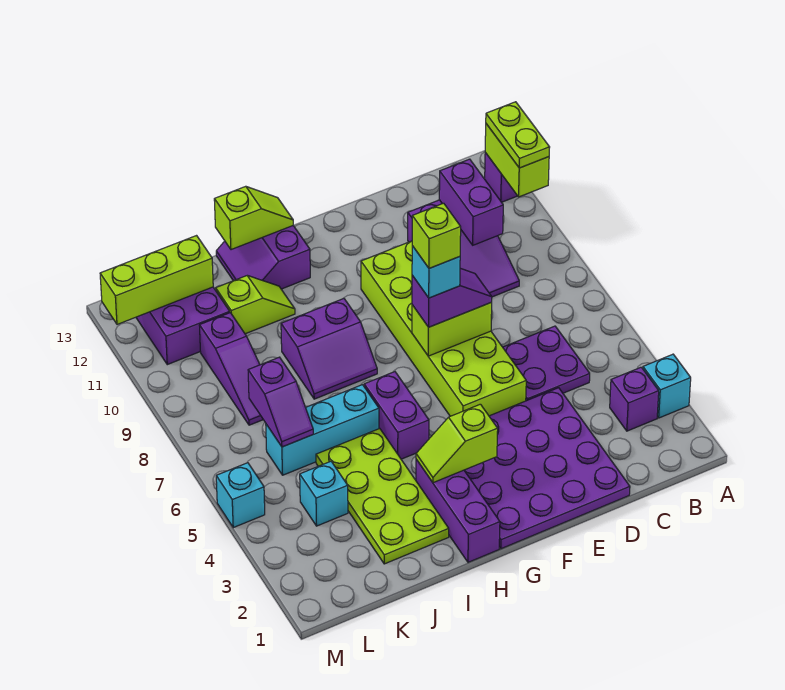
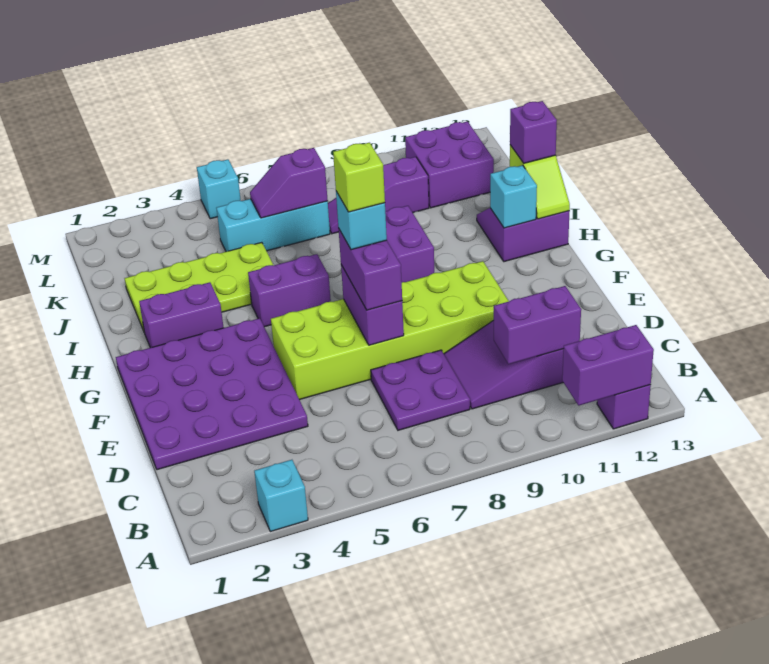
lime 1x2 brick [485,124,549,197] -> purple 1x2 brick [562,325,654,406]
lime 1x2 plate [486,102,550,168] -> none
purple 1x1 brick [610,367,659,431] -> purple 1x1 brick moved to [510,101,557,163]
purple 2x2 plate [503,326,590,401] -> purple 2x2 plate moved to [371,350,470,430]
lime 1x2 brick [412,302,492,356] -> purple 1x2 brick [341,265,404,345]
purple 1x2 slope [412,268,492,327] -> purple 1x2 brick [339,230,402,310]
lime 1x2 slope [416,404,498,483] -> none
purple 1x3 brick [416,459,500,562] -> purple 1x2 brick [139,282,224,348]
cyan 1x3 brick [266,385,379,475] -> cyan 1x3 brick turned to [216,199,330,252]
lime 1x2 slope [216,276,295,334] -> none
cyan 1x1 brick [300,461,348,526] -> cyan 1x1 brick moved to [490,165,537,228]
lime 1x3 brick [100,236,213,324] -> none

